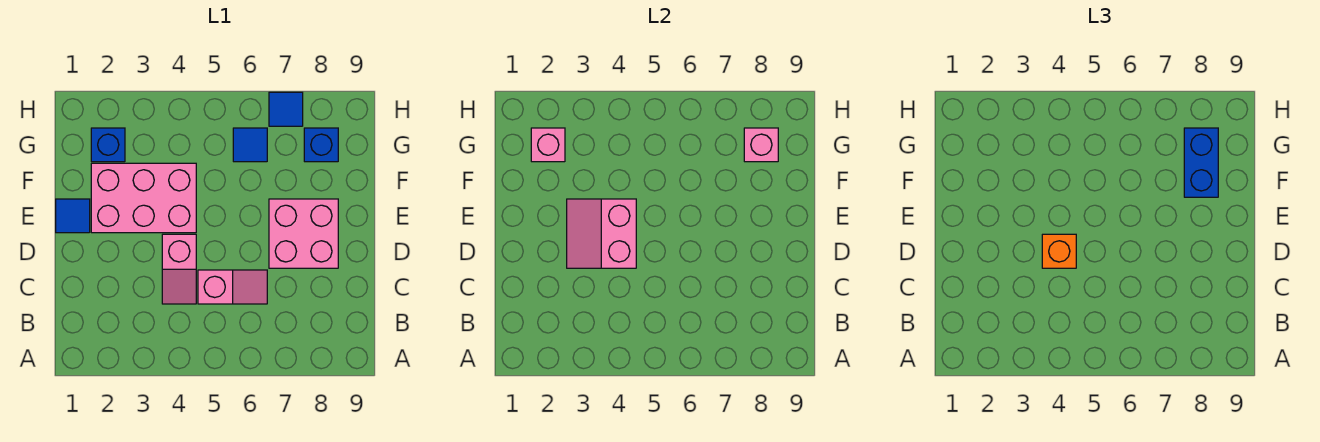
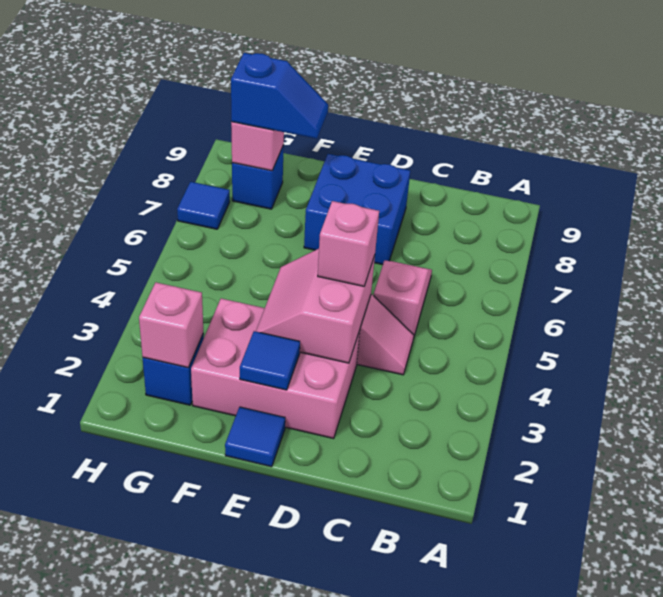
pink 2x2 slope [567,199,636,268] -> pink 2x2 slope turned to [256,249,375,363]
orange 1x1 brick [1042,234,1076,268] -> pink 1x1 brick [318,201,379,286]
pink 2x2 brick [269,199,338,268] -> blue 2x2 brick [304,154,410,265]
pink 2x3 brick [91,163,196,233] -> pink 2x3 brick turned to [191,298,360,439]
blue 1x2 brick [1184,128,1218,197] -> blue 1x2 slope [231,53,328,139]
blue 1x1 tile [233,128,267,162] -> blue 1x1 tile moved to [240,331,300,390]

